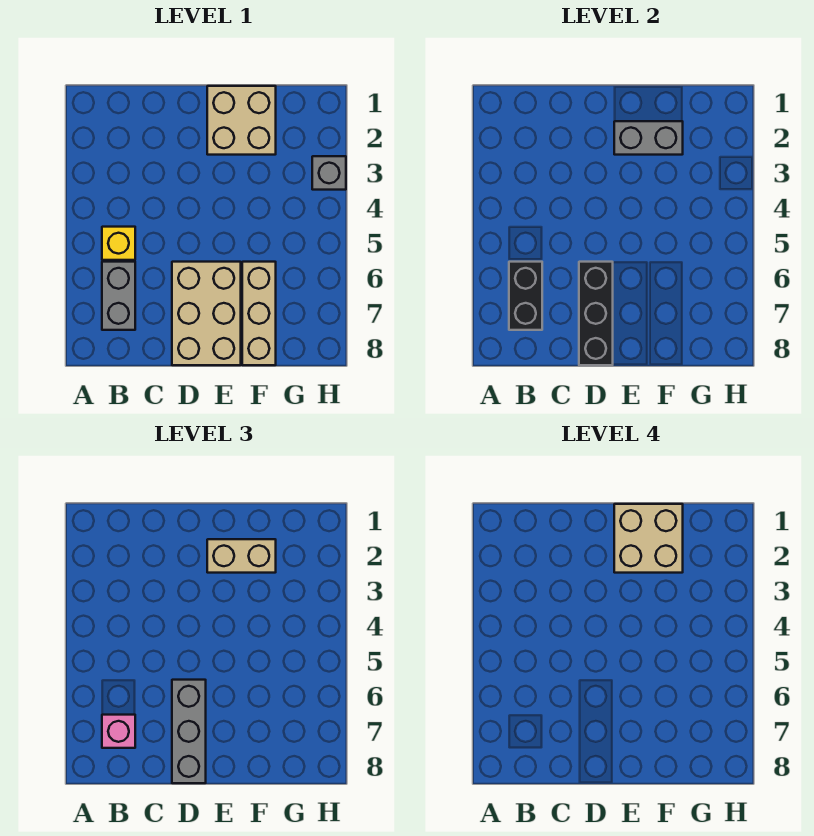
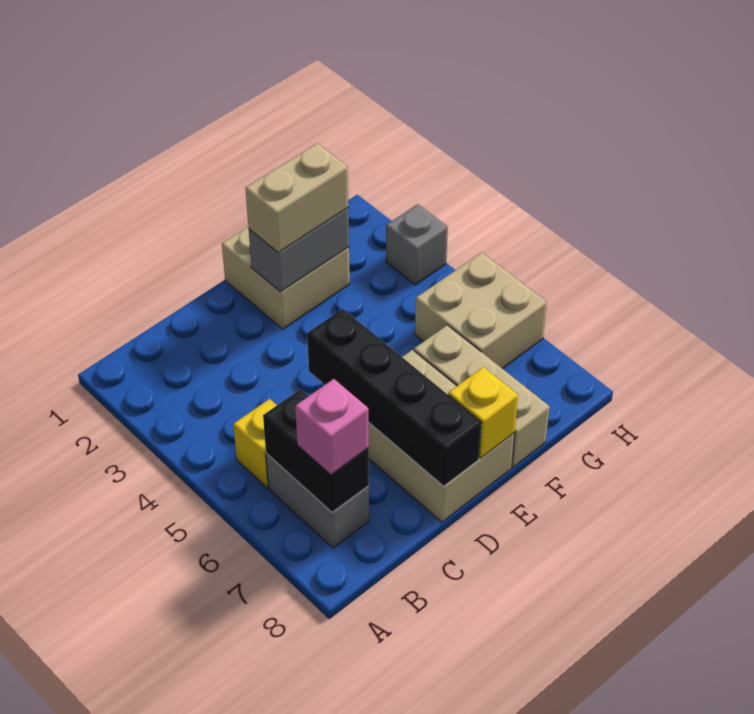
black 1x3 brick [579,262,613,365] -> black 1x4 brick [307,309,481,486]
grey 1x3 brick [172,680,206,783] -> none
tan 2x2 brick [614,504,683,573] -> tan 2x2 brick moved to [415,252,547,369]
none -> yellow 1x1 brick [448,367,518,458]

